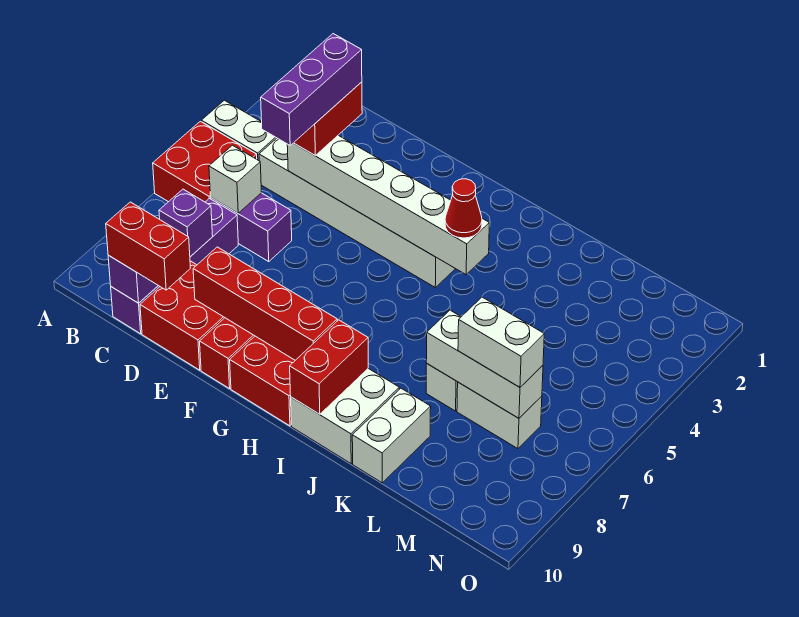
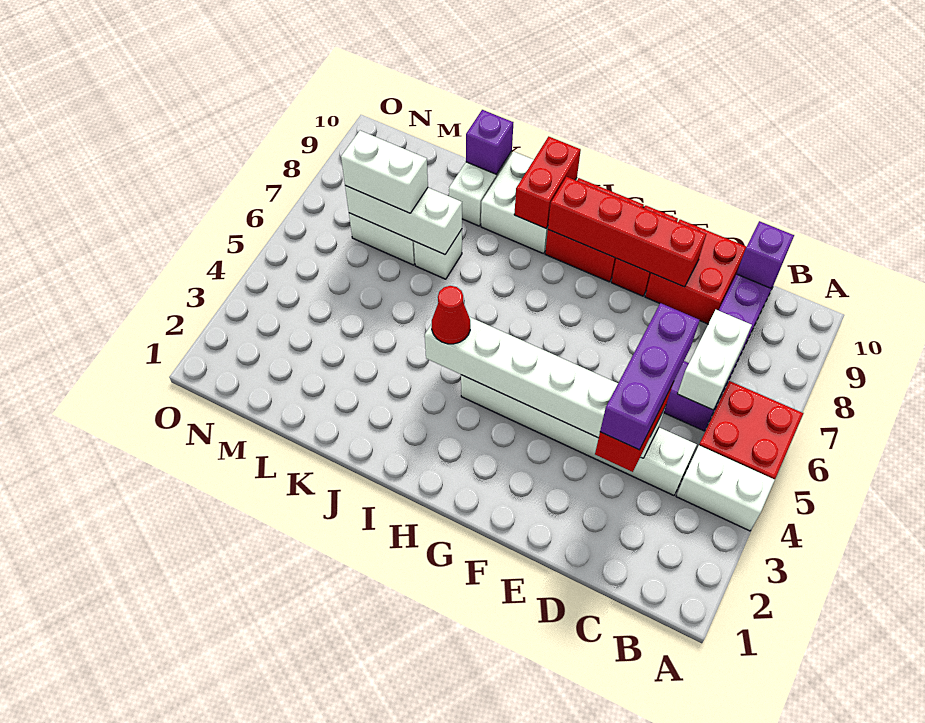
white 1x1 brick [209,145,262,213] -> white 1x2 brick [678,310,752,410]
purple 1x1 brick [159,189,213,257] -> purple 1x1 brick moved to [466,110,513,175]
red 1x2 brick [106,202,190,290] -> none

